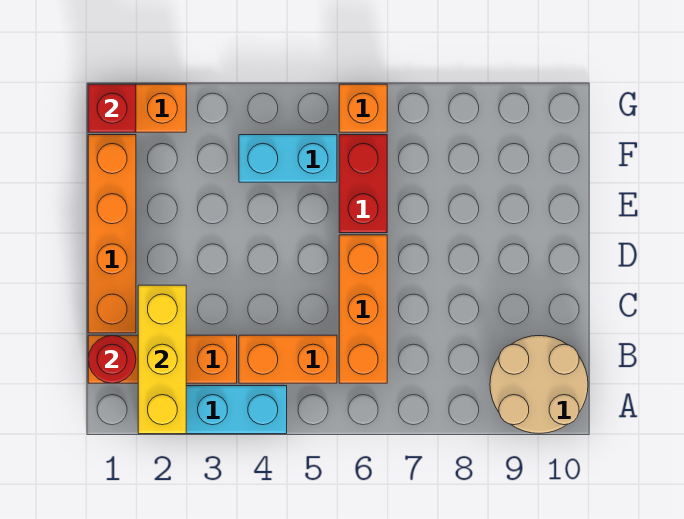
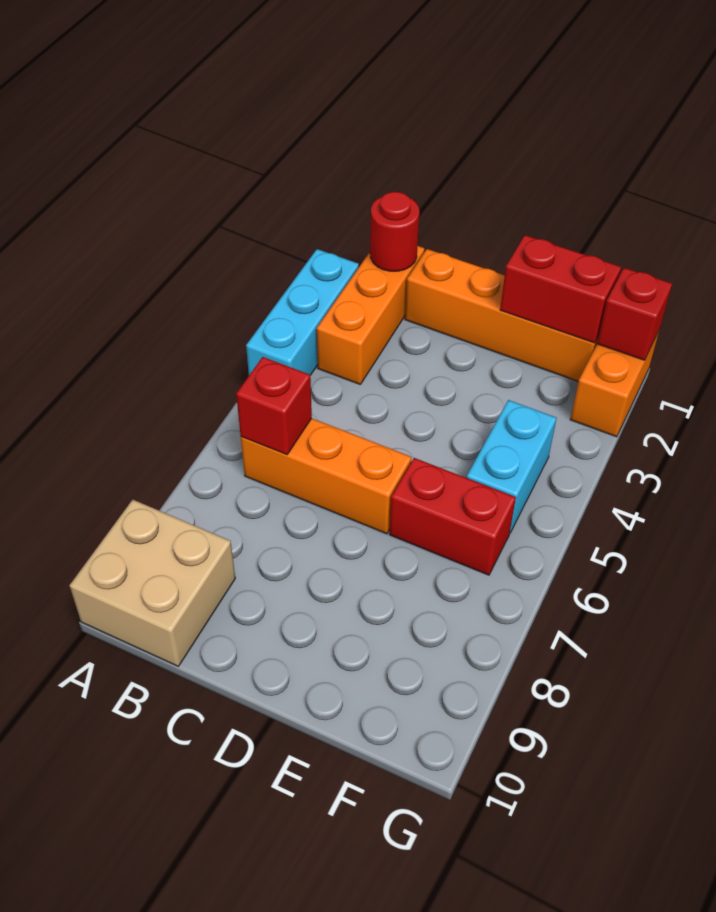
yellow 1x3 brick [138,285,186,434] -> none
tan 2x2 round brick [490,336,588,434] -> tan 2x2 brick [70,500,235,666]
orange 1x2 brick [239,335,337,383] -> none
none -> red 1x1 brick [236,357,312,455]
none -> red 1x2 brick [500,235,621,343]
orange 1x1 brick [339,84,387,132] -> none

